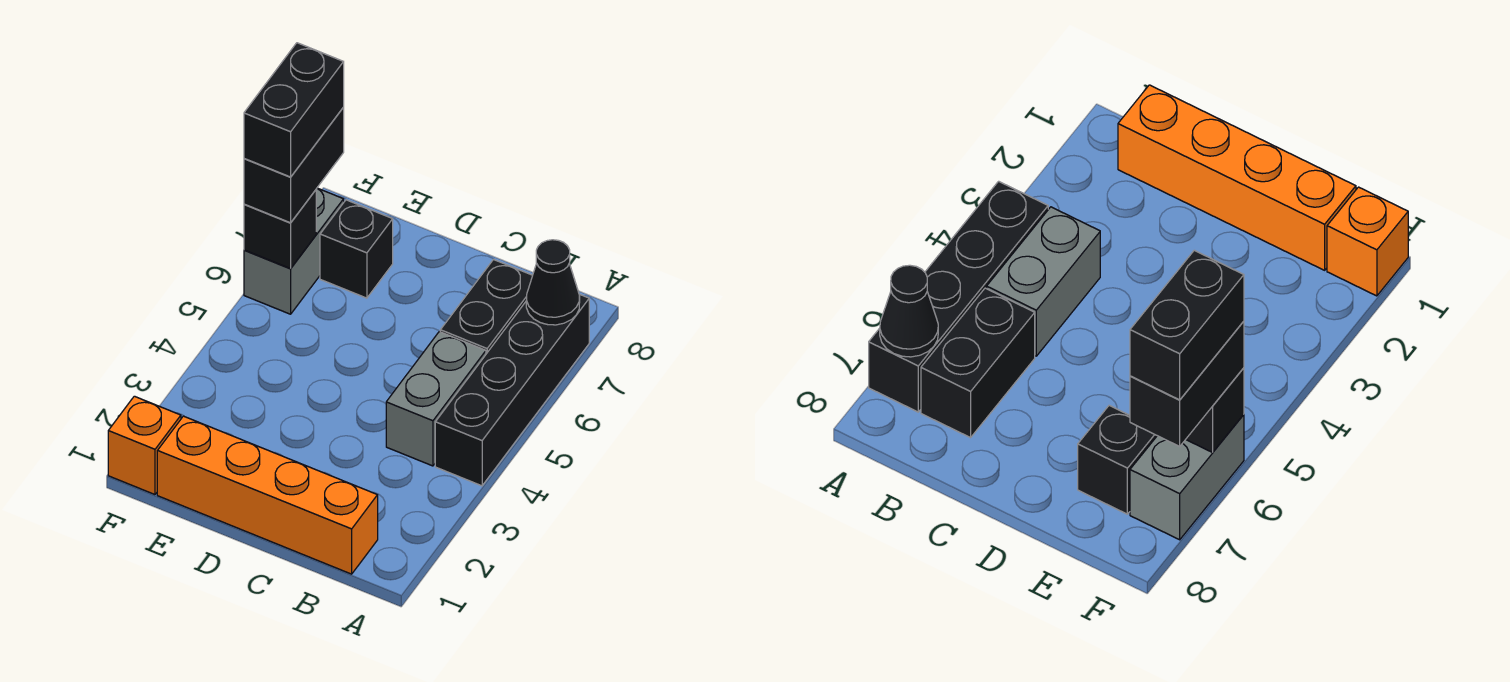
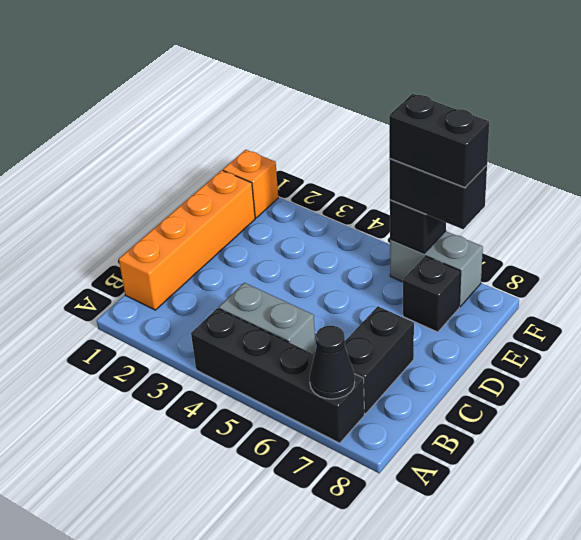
black 1x2 brick [440,259,533,354] -> black 1x2 brick turned to [345,306,414,414]

